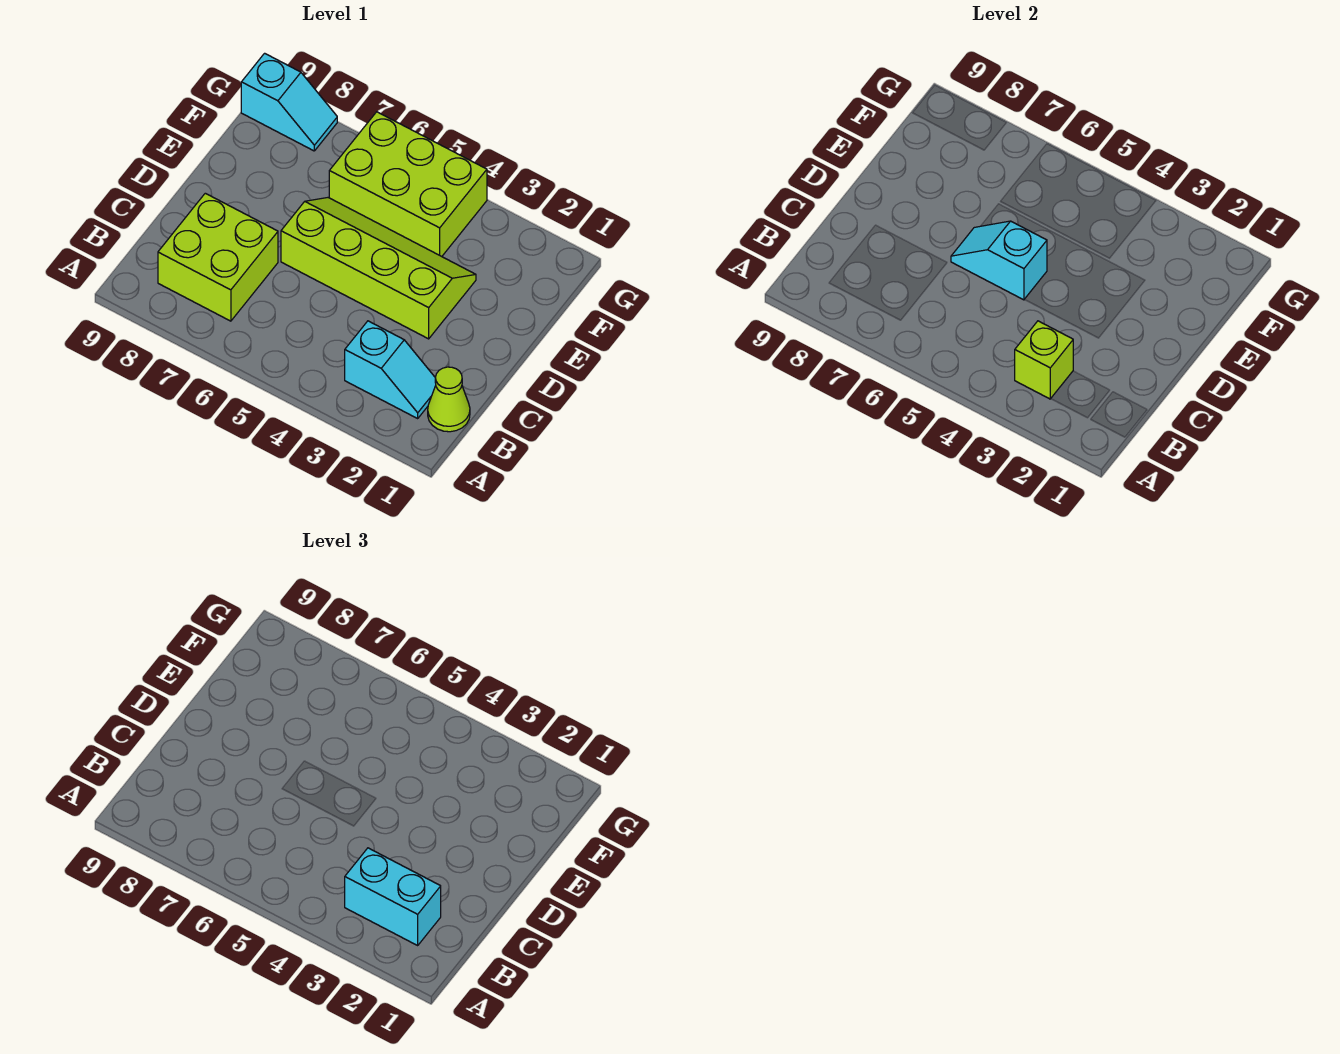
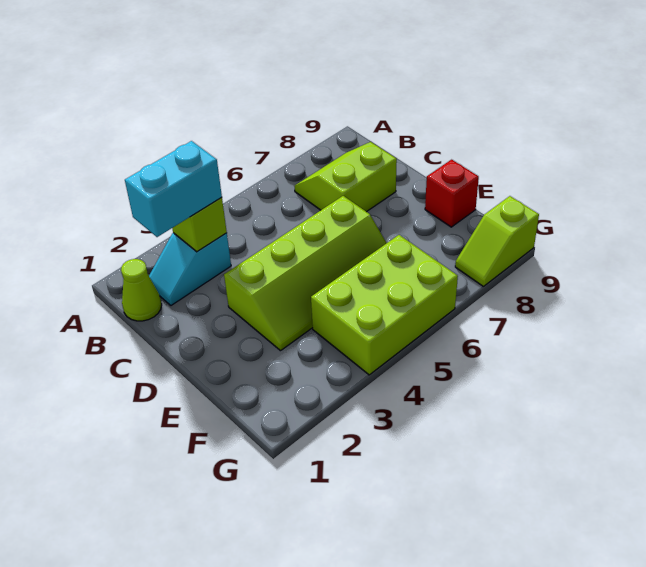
lime 2x2 brick [158,193,278,321] -> lime 2x2 slope [294,142,397,212]
cyan 1x2 slope [951,221,1047,300] -> none
none -> red 1x1 brick [425,160,479,227]
cyan 1x2 slope [241,53,337,151] -> lime 1x2 slope [455,196,539,286]

